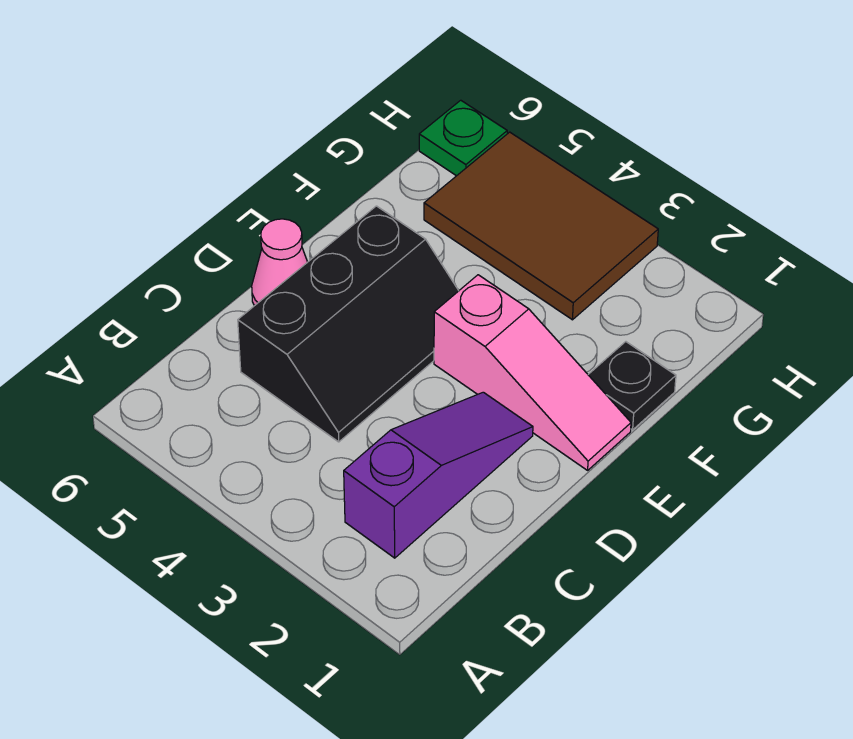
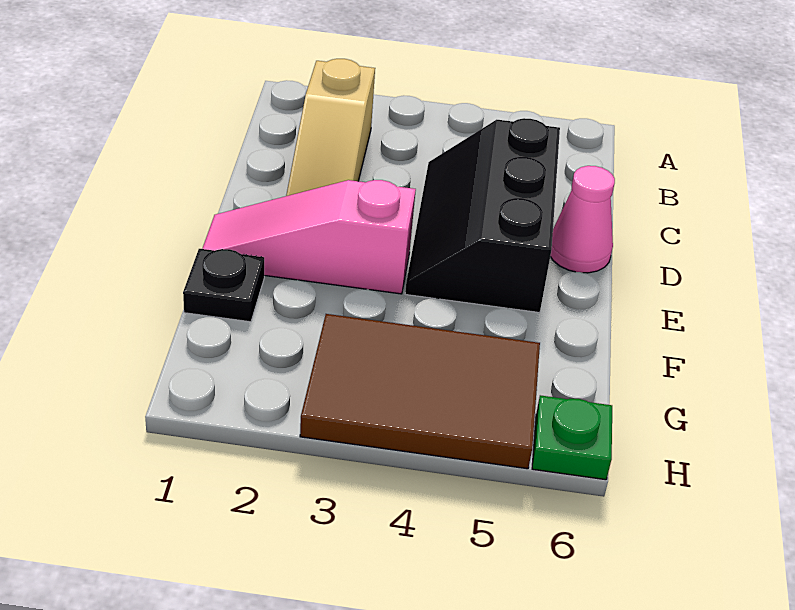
purple 1x3 slope [344,392,533,558] -> tan 1x3 slope [286,59,375,196]

